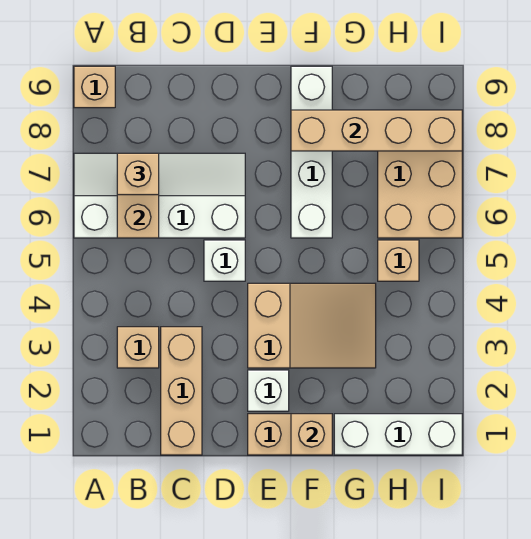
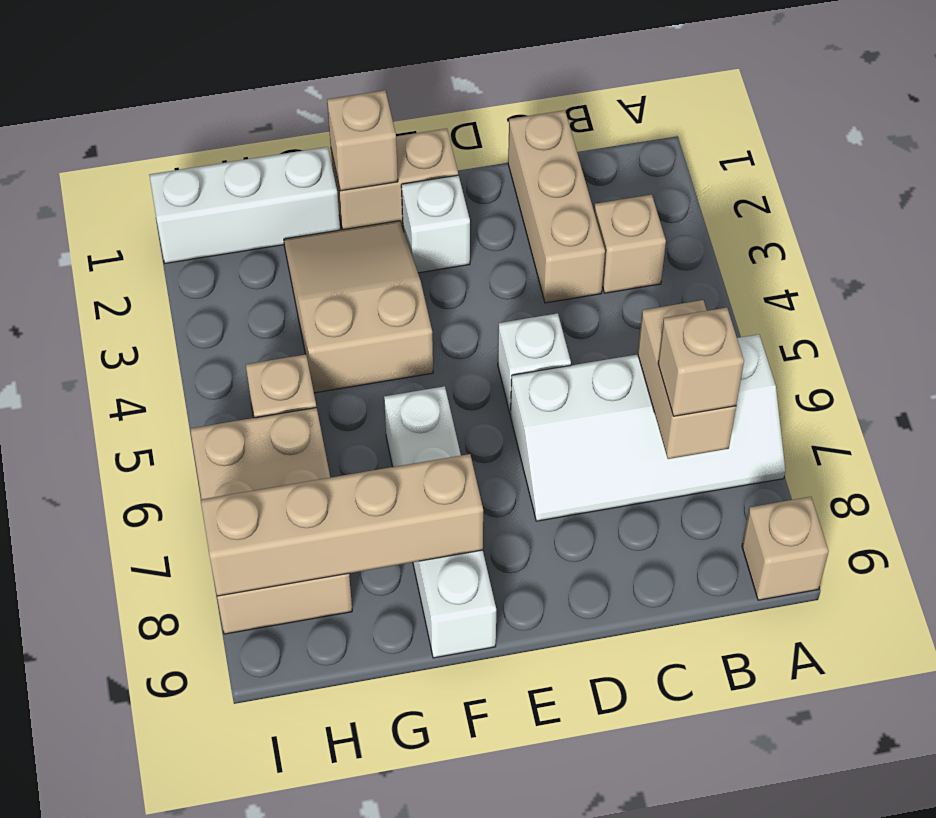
tan 2x3 slope [248,283,376,368] -> tan 2x3 slope turned to [284,221,433,393]

